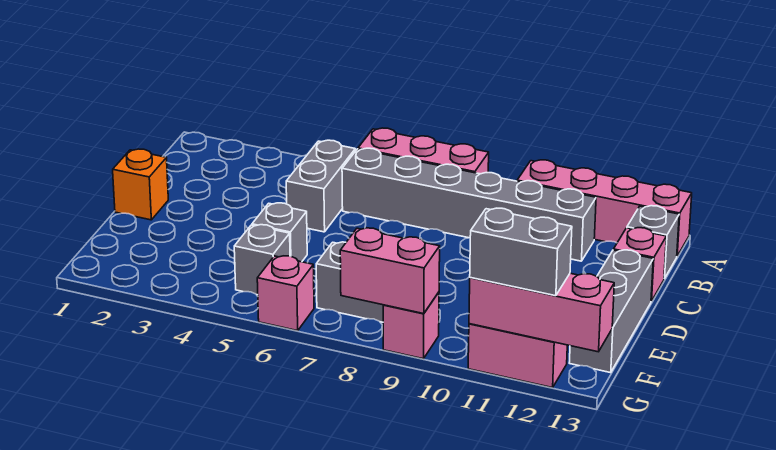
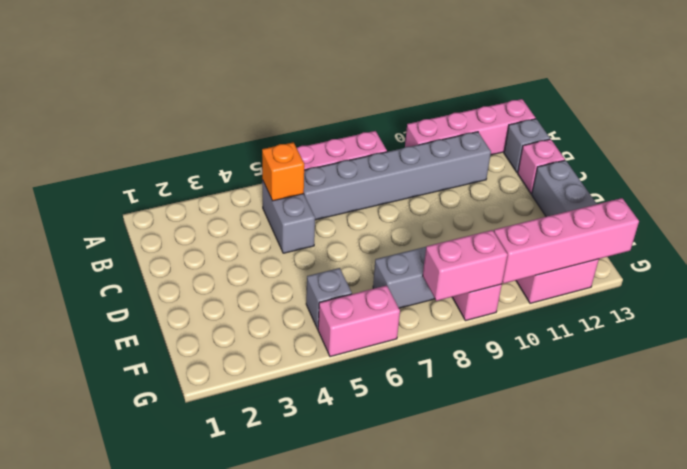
orange 1x1 brick [113,149,168,220] -> orange 1x1 brick moved to [262,142,304,201]
grey 1x1 brick [252,203,307,262] -> none
pink 1x1 brick [257,256,314,331] -> pink 1x2 brick [318,285,400,357]
pink 1x3 brick [469,273,614,352] -> pink 1x4 brick [494,198,639,283]
grey 1x2 brick [470,208,572,296] -> none

